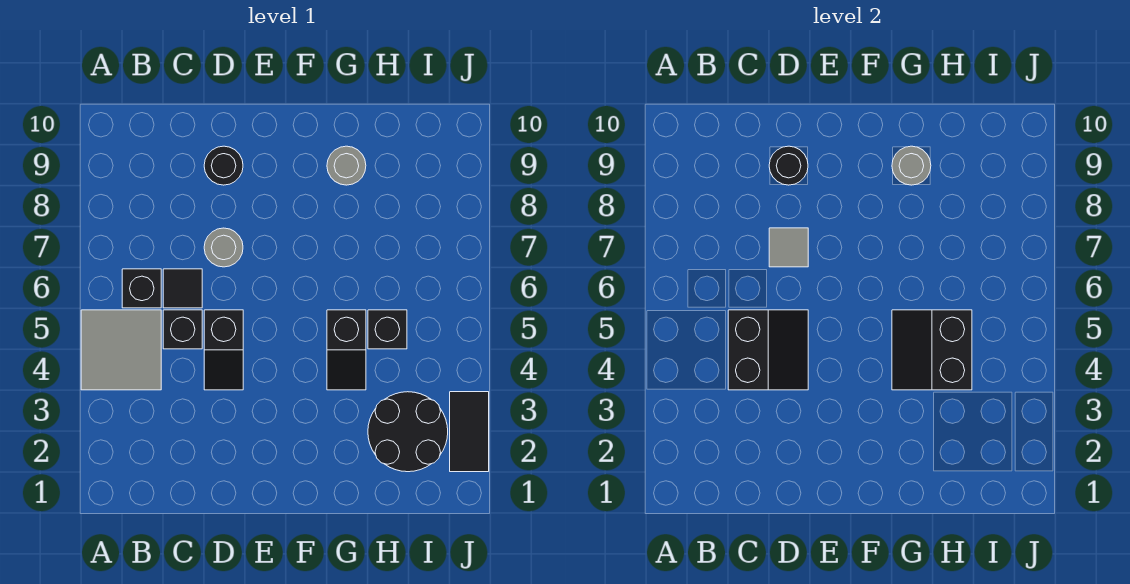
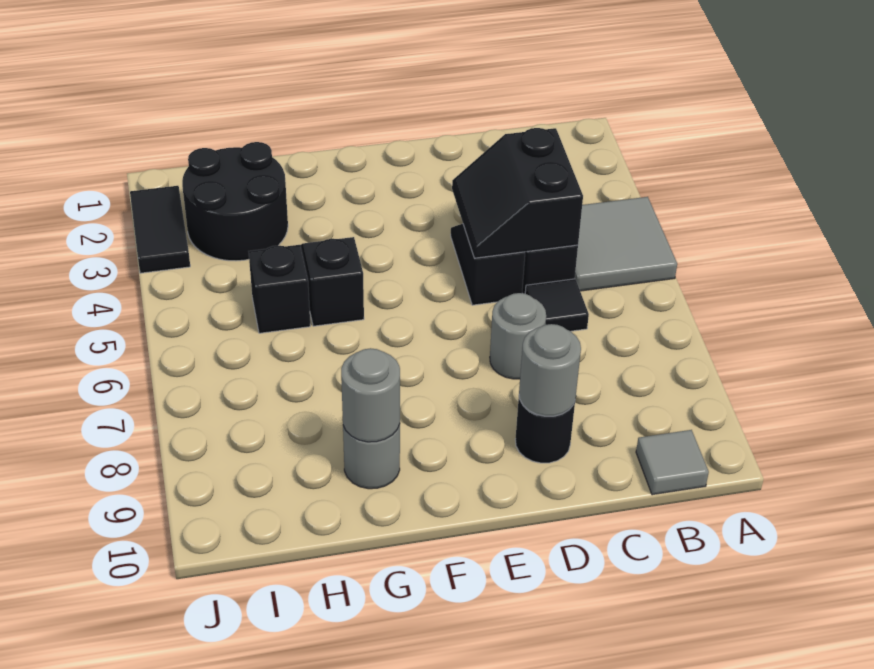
black 1x1 brick [122,269,161,308] -> none
grey 1x1 tile [769,228,808,267] -> grey 1x1 tile moved to [636,430,709,495]
black 1x1 round brick [769,146,808,185] -> grey 1x1 round brick [519,324,581,416]
black 2x2 slope [892,310,972,390] -> none

